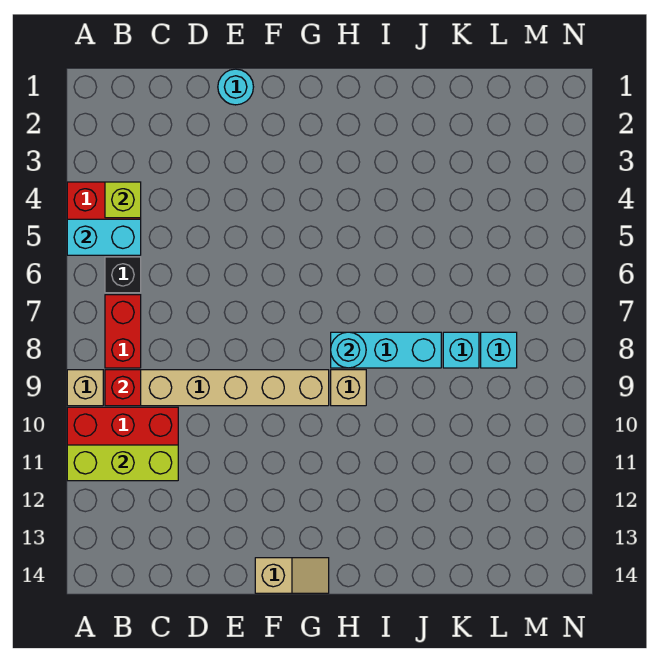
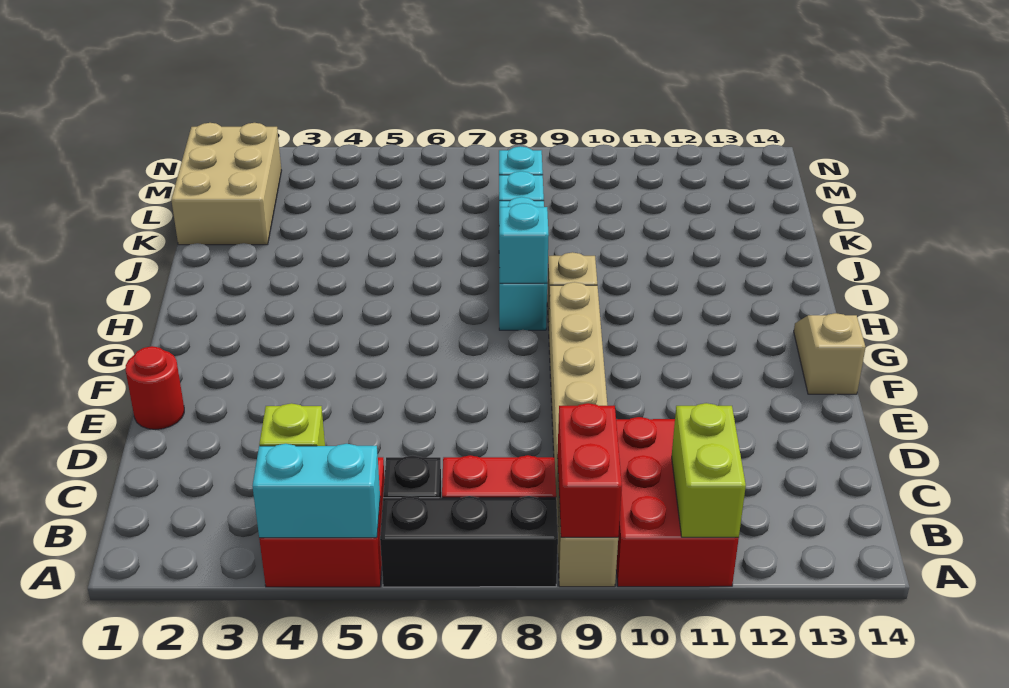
cyan 1x2 brick [67,219,141,255] -> cyan 1x2 brick turned to [252,444,380,538]
none -> black 1x3 brick [380,496,558,587]
lime 1x3 brick [67,445,178,481] -> lime 1x2 brick [672,403,746,538]
red 1x1 brick [105,370,141,406] -> red 1x2 brick [557,403,622,537]
cyan 1x1 round brick [218,69,253,105] -> red 1x1 round brick [126,346,184,430]
cyan 1x1 round brick [331,332,366,368] -> cyan 1x1 brick [499,203,549,283]
none -> tan 2x3 brick [171,123,282,245]

